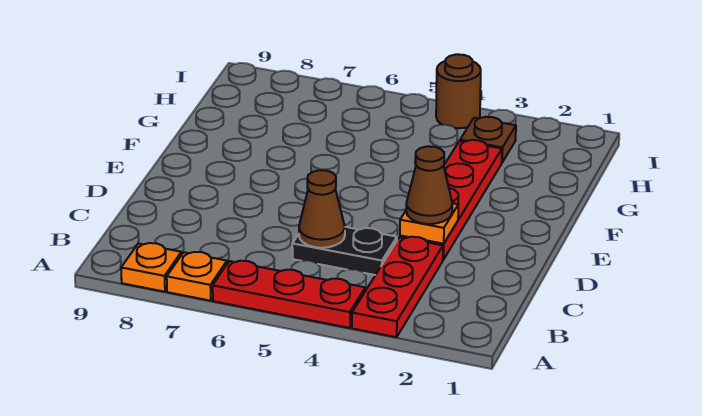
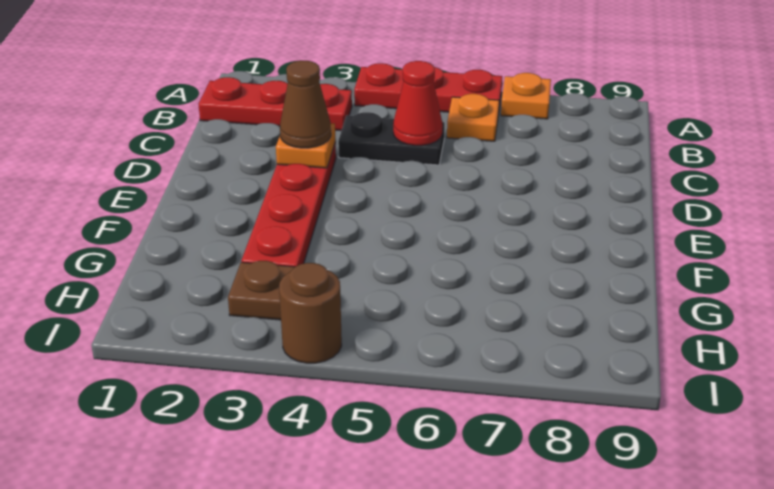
red 1x3 plate [352,237,443,337] -> red 1x3 plate turned to [199,77,352,131]
orange 1x1 plate [121,243,181,292] -> orange 1x1 plate moved to [447,94,499,141]
brown 1x1 cone [299,170,345,248] -> red 1x1 cone [393,61,443,146]

